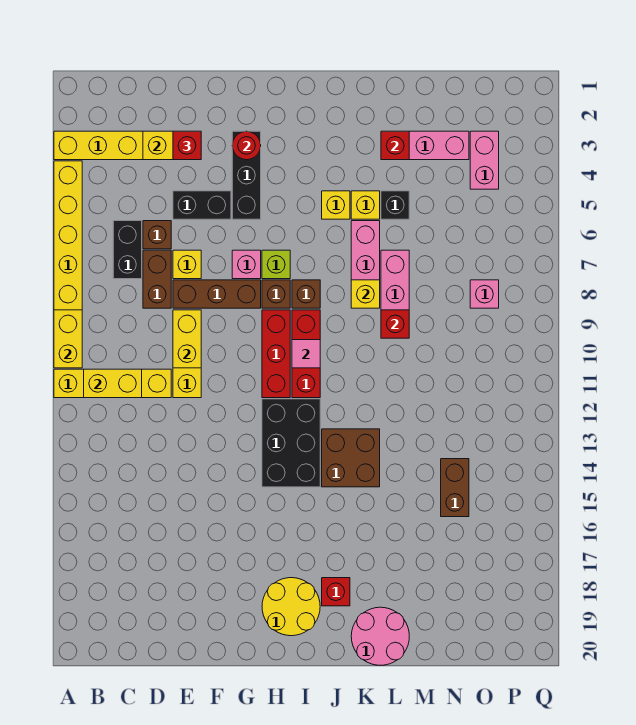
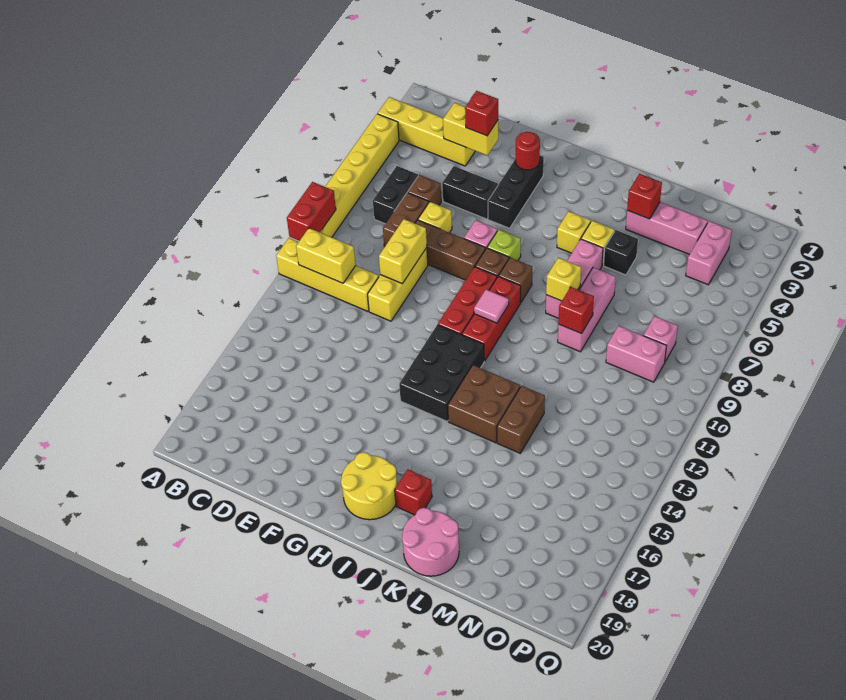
yellow 1x2 brick [54,310,82,368] -> red 1x2 brick [287,182,336,241]
none -> pink 1x2 brick [606,326,667,382]
brown 1x2 brick [441,459,469,517] -> brown 1x2 brick moved to [497,386,545,453]

